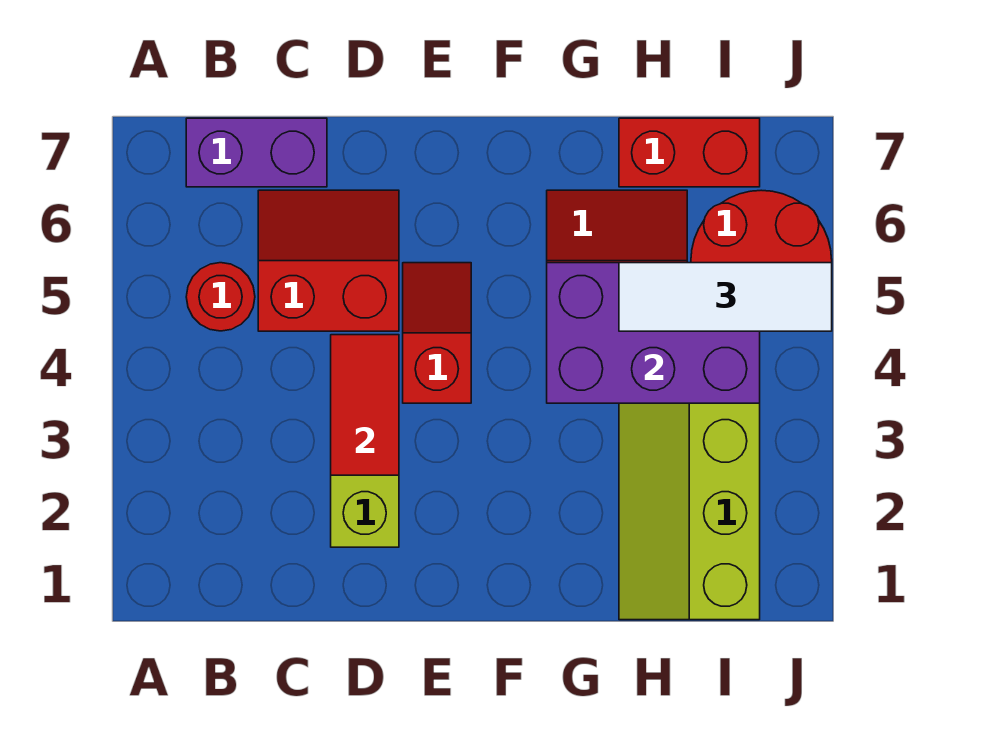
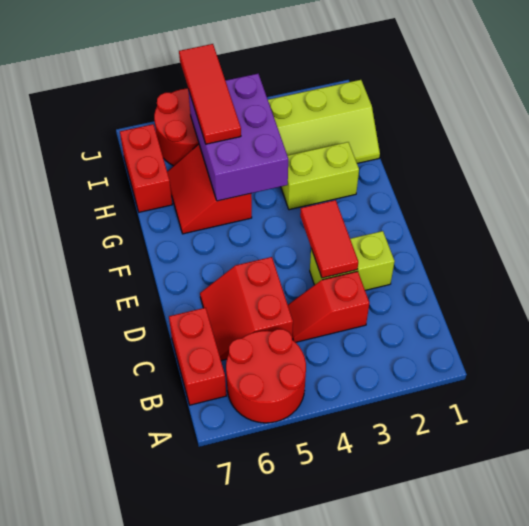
red 1x1 round brick [186,263,255,331] -> red 2x2 round brick [226,329,306,423]
purple 1x2 brick [186,118,327,187] -> red 1x2 brick [169,308,226,405]
red 1x2 tile [331,335,399,475] -> red 1x2 tile turned to [300,200,358,278]
red 1x2 slope [403,263,471,403] -> red 1x2 slope moved to [288,272,369,342]
none -> lime 1x2 brick [281,142,359,210]
white 1x3 tile [619,263,832,331] -> red 1x3 tile [179,44,241,144]

